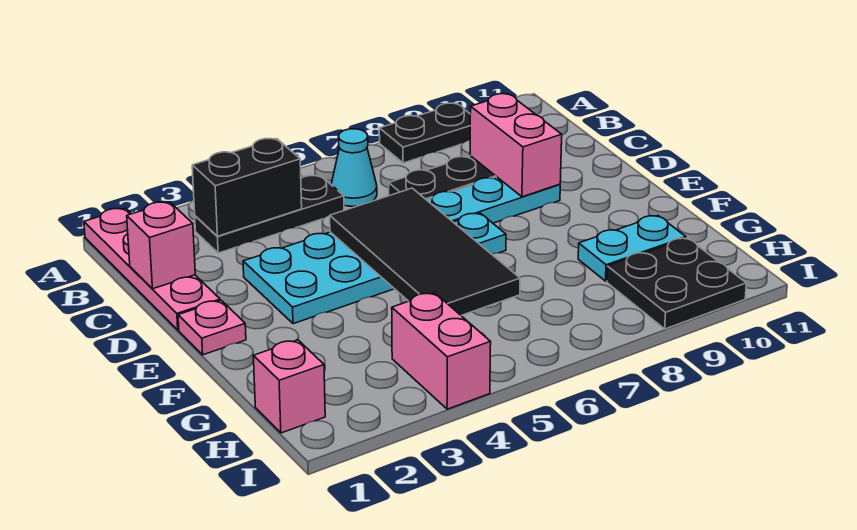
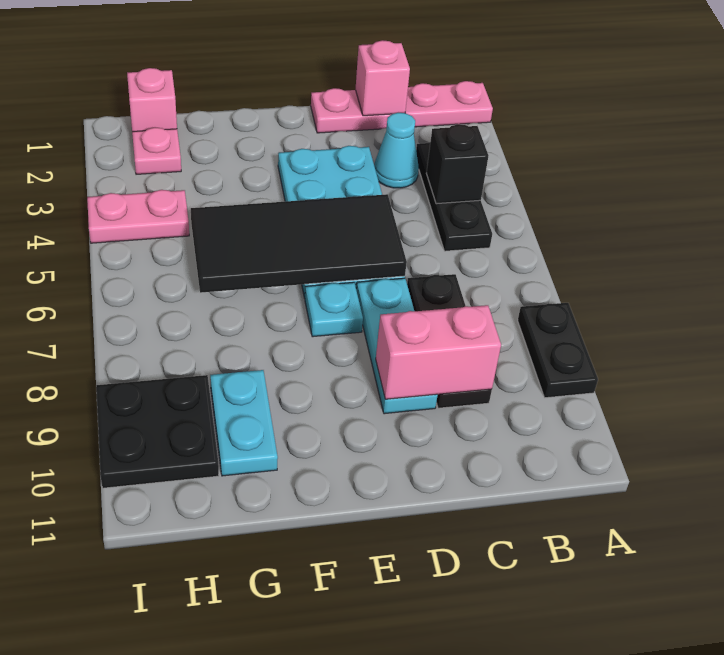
black 1x2 brick [192,139,302,236] -> black 1x1 brick [426,124,488,204]
cyan 1x1 cone [331,129,377,206] -> cyan 1x1 cone moved to [374,113,419,188]
pink 1x1 plate [178,300,246,355] -> pink 1x1 plate moved to [132,127,181,174]
pink 1x2 brick [392,293,491,409] -> pink 1x2 plate [87,190,189,243]

